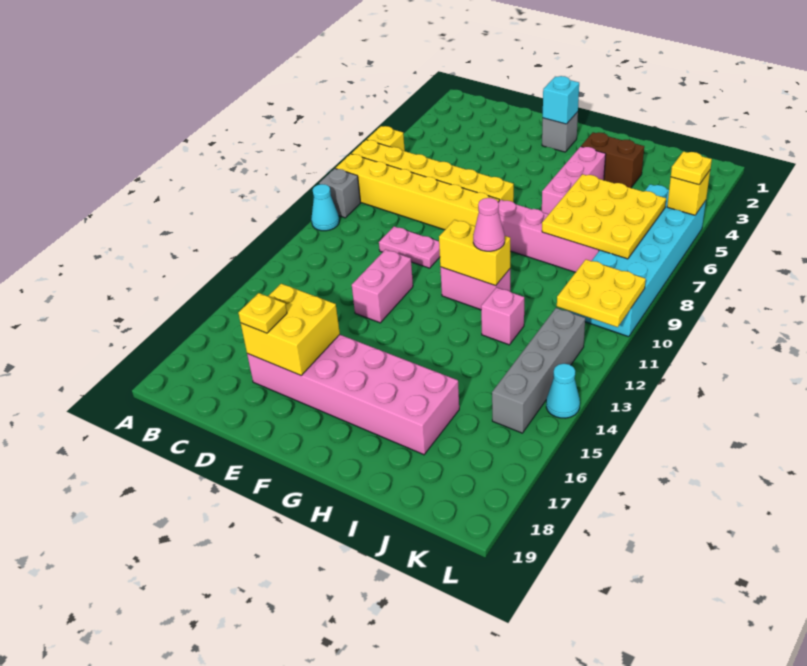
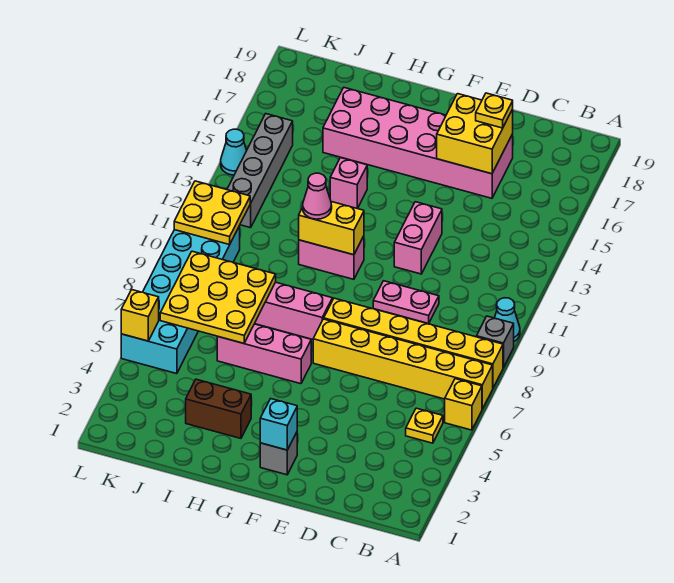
pink 1x3 brick [542,147,606,214] -> pink 1x3 brick turned to [217,324,311,384]
pink 1x1 brick [481,288,524,345] -> pink 1x1 brick moved to [330,158,367,209]
yellow 1x1 plate [671,152,712,185] -> yellow 1x1 plate moved to [406,408,443,443]

